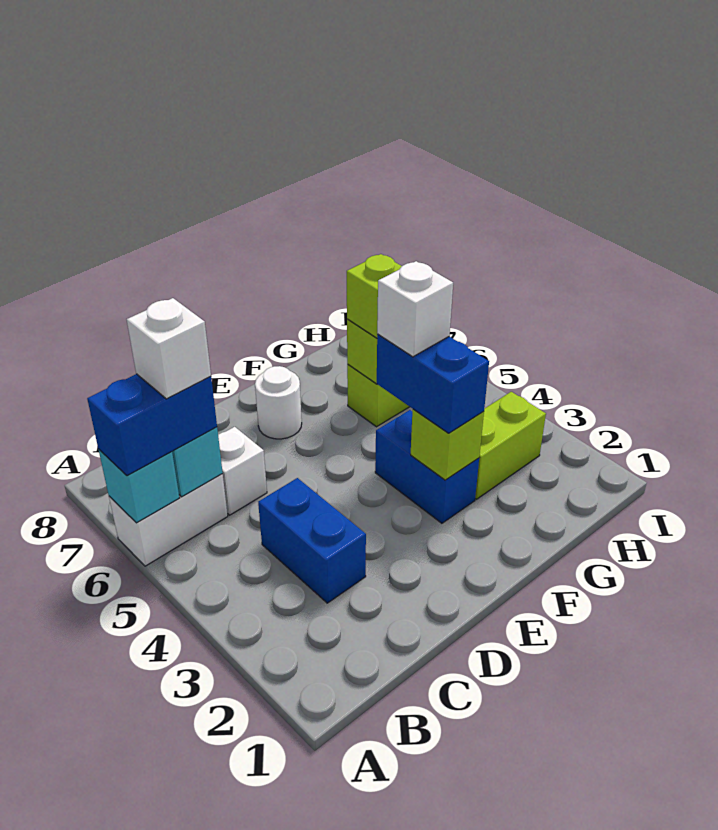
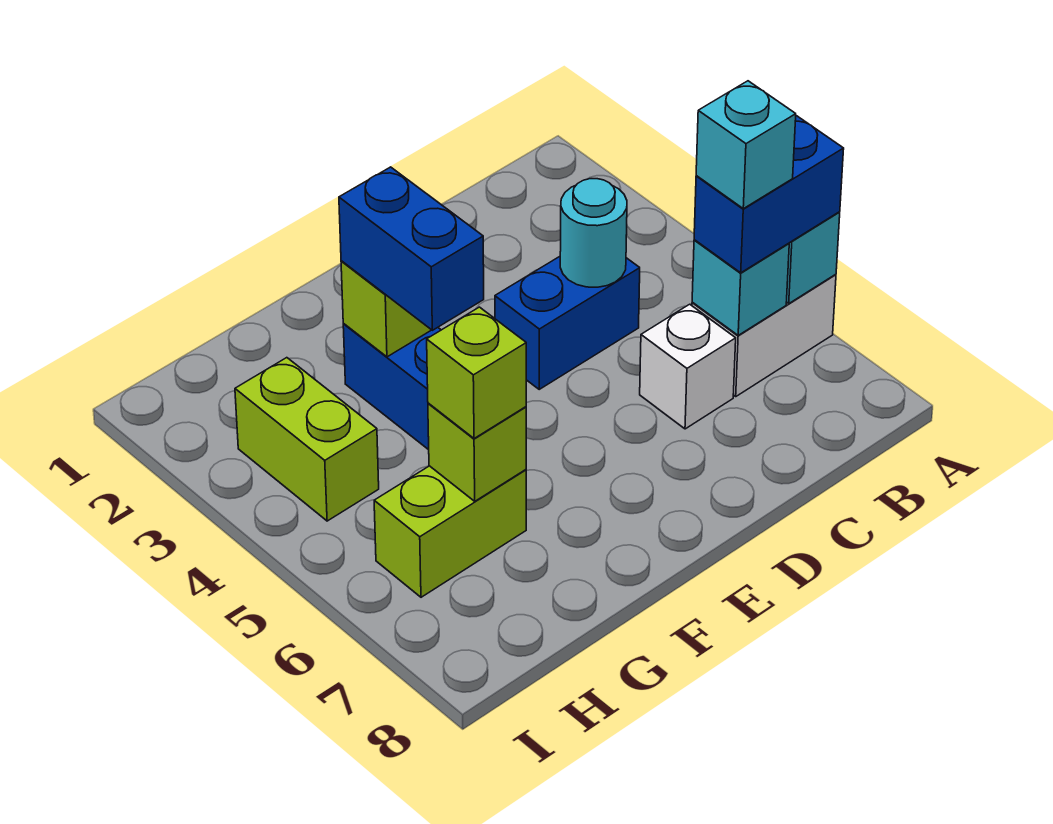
white 1x1 brick [127,298,211,399] -> cyan 1x1 brick [696,81,796,209]
blue 1x2 brick [258,478,366,603] -> blue 1x2 brick turned to [495,257,640,389]
none -> cyan 1x1 round brick [560,179,627,287]
white 1x1 round brick [255,366,302,439] -> none
white 1x1 brick [377,261,453,357] -> none
lime 1x2 brick [475,392,546,499] -> lime 1x2 brick turned to [235,358,379,521]

